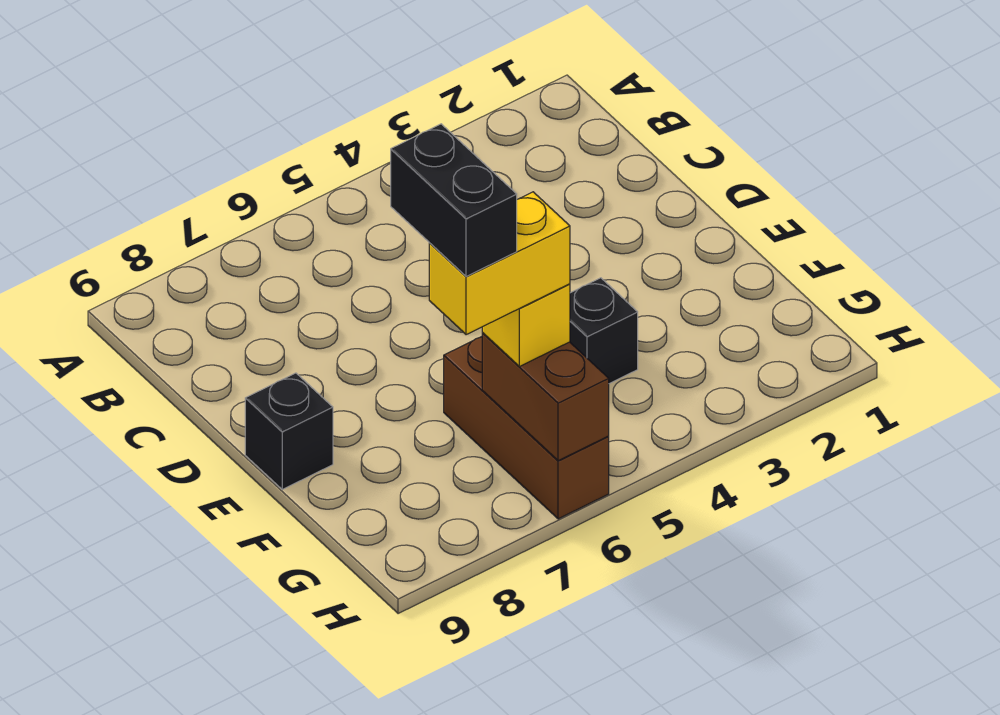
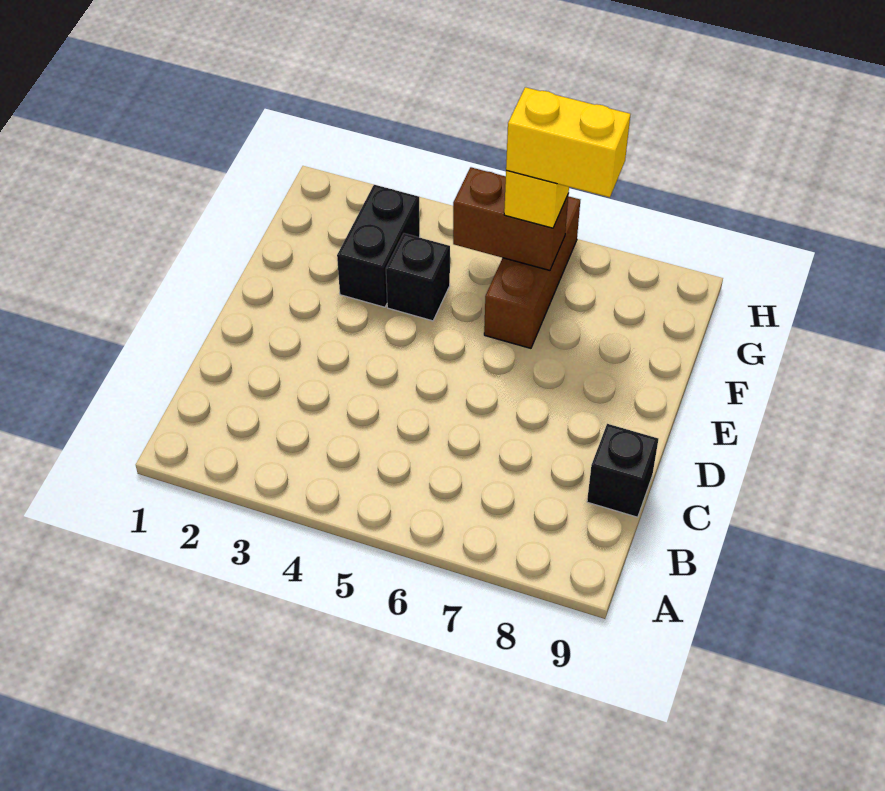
black 1x1 brick [245,373,333,489] -> black 1x1 brick moved to [587,424,658,517]
black 1x2 brick [391,124,517,277] -> black 1x2 brick moved to [337,185,420,307]
brown 1x2 brick [482,333,609,461] -> brown 1x2 brick turned to [453,167,568,270]

